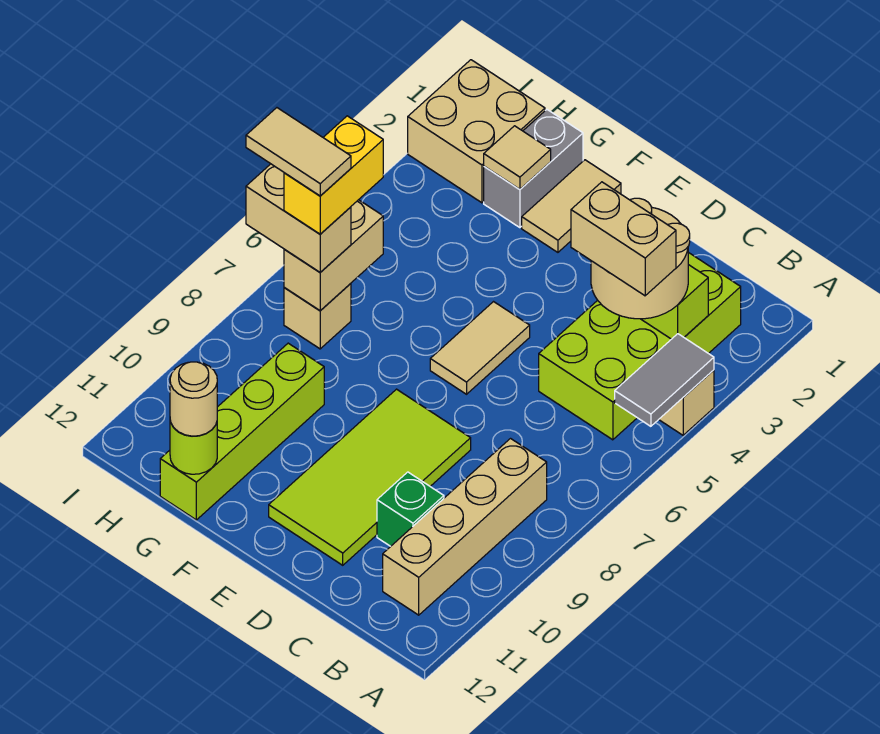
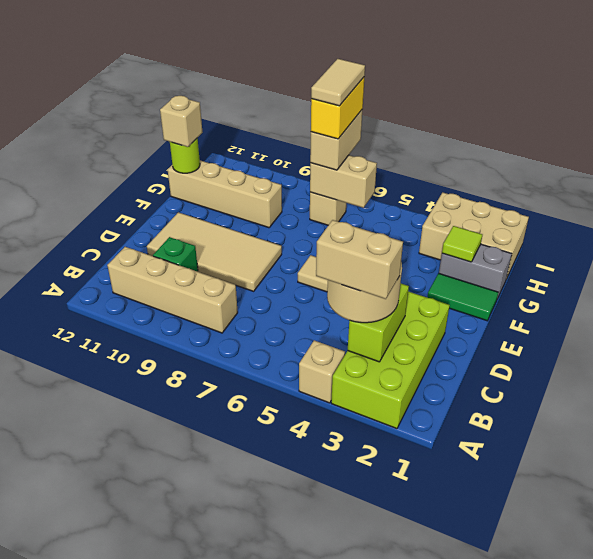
grey 1x2 tile [615,334,714,426] -> none
lime 2x4 brick [539,252,741,440] -> lime 2x4 brick turned to [331,291,450,429]
tan 1x2 brick [571,182,676,296] -> tan 1x2 brick turned to [316,220,403,299]
lime 2x4 tile [269,389,471,565] -> tan 2x4 tile [147,212,282,291]
tan 1x2 tile [522,160,621,252] -> green 1x2 tile [427,273,498,321]
tan 1x1 tile [484,126,551,189] -> lime 1x1 tile [442,226,482,262]
lime 1x4 brick [160,343,324,520] -> tan 1x4 brick [168,161,282,228]
tan 1x1 round brick [170,362,217,436] -> tan 1x1 brick [160,96,203,147]
tan 2x2 brick [408,60,545,203] -> tan 2x3 brick [419,193,529,279]
yellow 1x2 brick [284,116,383,234] -> yellow 1x2 brick turned to [311,77,364,139]

